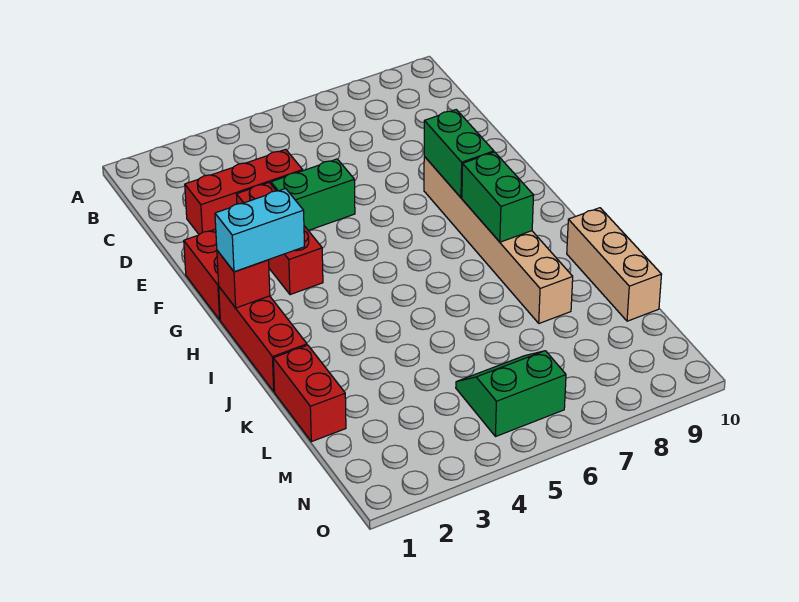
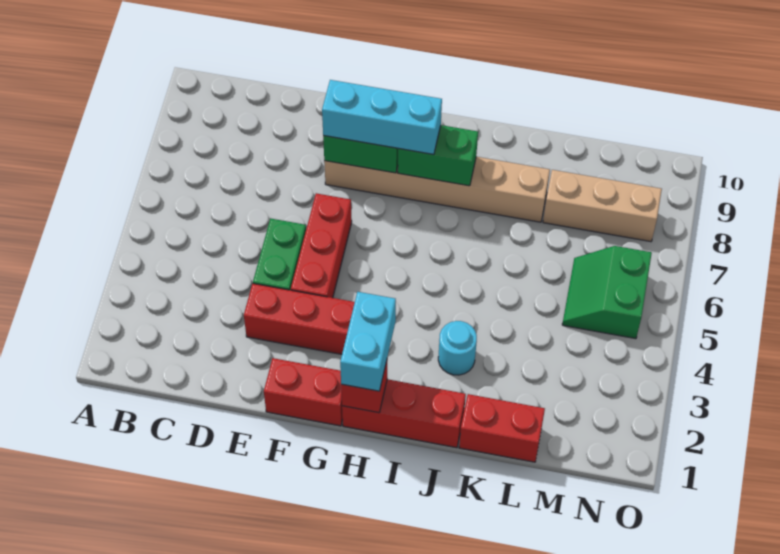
red 1x3 brick [185,149,303,234] -> red 1x3 brick moved to [291,193,352,298]
none -> cyan 1x3 brick [322,80,442,155]
none -> cyan 1x1 round brick [438,321,477,375]
tan 1x3 brick [567,208,662,321] -> tan 1x3 brick moved to [543,170,662,242]

